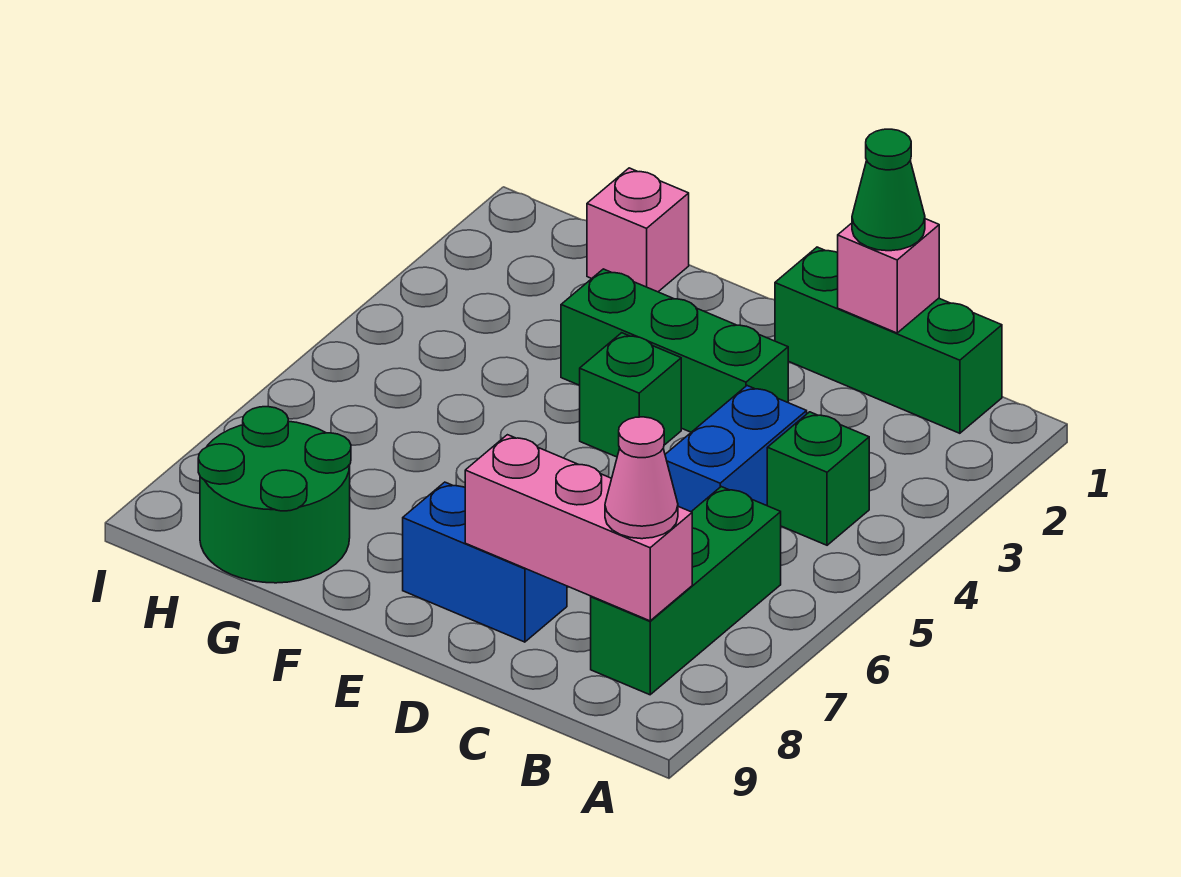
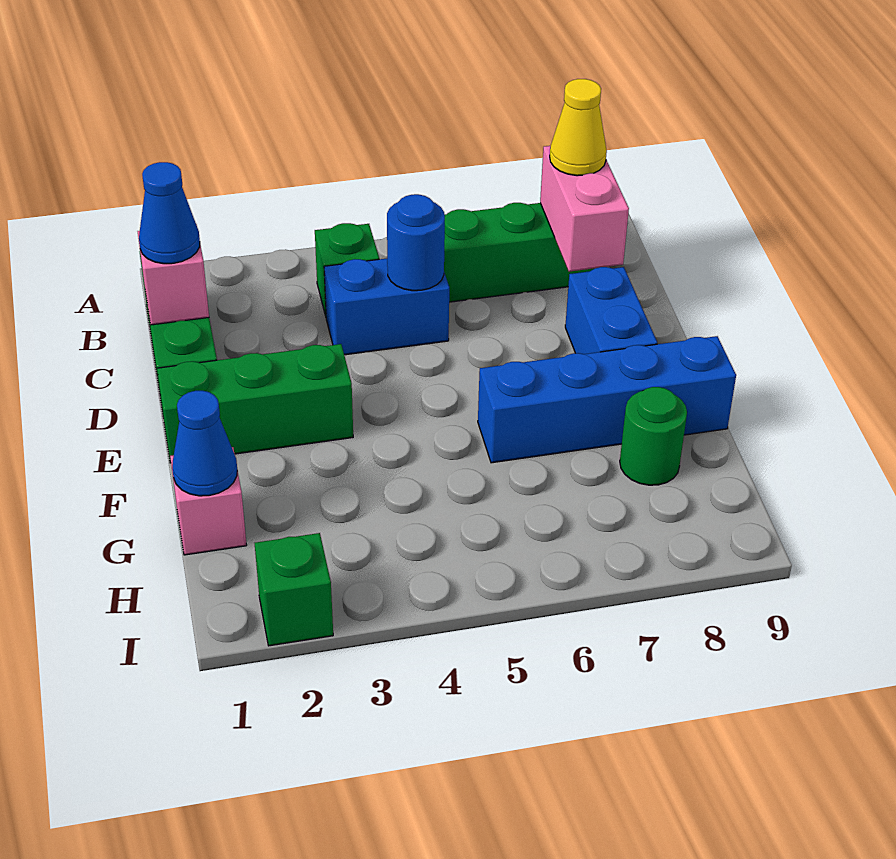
pink 1x3 brick [465,435,692,621] -> pink 1x2 brick [540,146,629,272]
pink 1x1 cone [605,417,678,539] -> yellow 1x1 cone [550,79,607,176]
green 1x1 cone [852,129,925,251] -> blue 1x1 cone [139,162,200,264]
none -> blue 1x1 round brick [387,194,445,291]
green 1x3 brick [561,269,788,432] -> green 1x3 brick turned to [157,344,353,463]
green 1x1 brick [580,333,681,457] -> green 1x1 brick moved to [255,533,333,646]
none -> blue 1x4 brick [478,336,736,463]
none -> blue 1x1 cone [172,391,237,496]
green 2x2 round brick [198,407,351,583] -> green 1x1 round brick [620,387,687,485]

